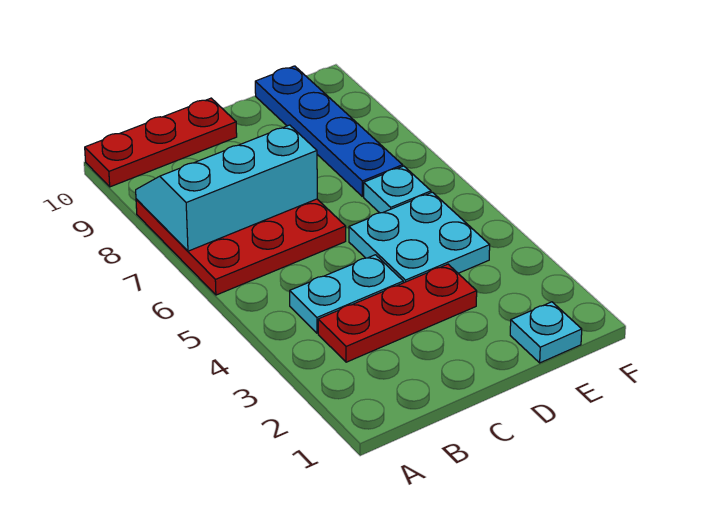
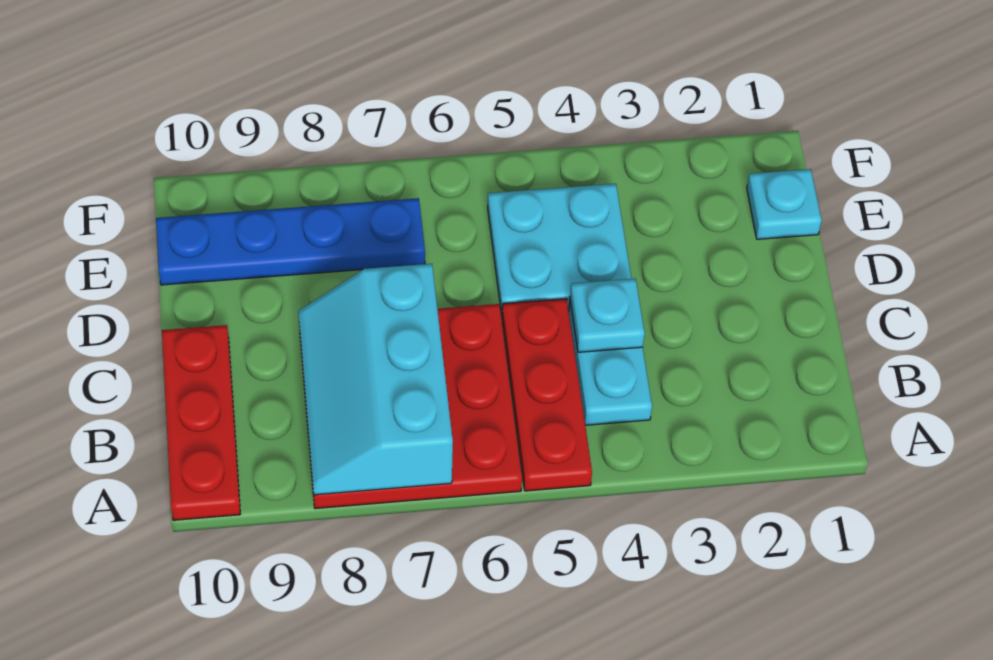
red 1x3 plate [318,264,477,362] -> red 1x3 plate moved to [502,299,592,491]
cyan 1x1 plate [364,166,431,213] -> cyan 1x1 plate moved to [570,279,645,352]

